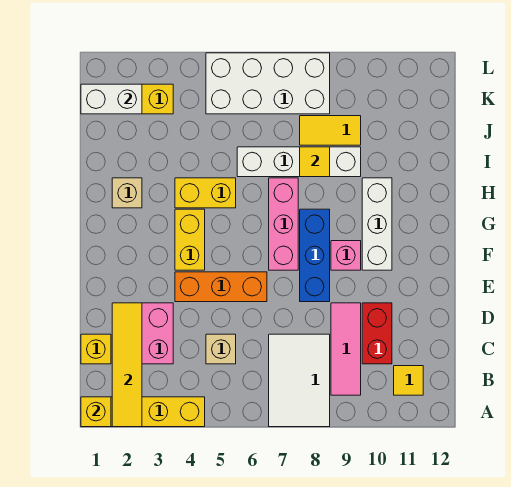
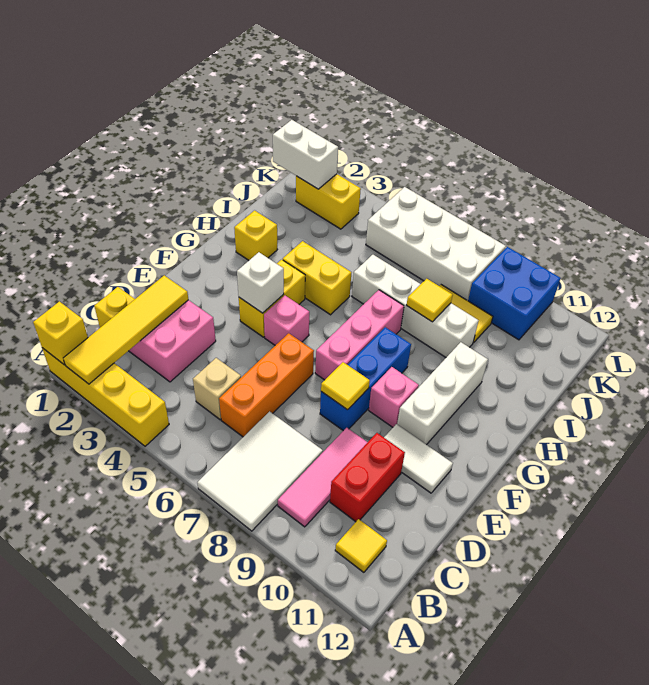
orange 1x3 brick [175,272,267,302] -> orange 1x3 brick turned to [219,333,314,437]
none -> yellow 1x1 tile [321,362,370,410]
none -> white 1x2 tile [384,424,453,493]
none -> white 1x1 brick [237,252,284,313]
none -> pink 1x1 brick [264,296,309,345]
tan 1x1 brick [112,178,142,208] -> yellow 1x1 brick [234,211,277,260]
none -> blue 2x2 brick [468,247,561,340]

